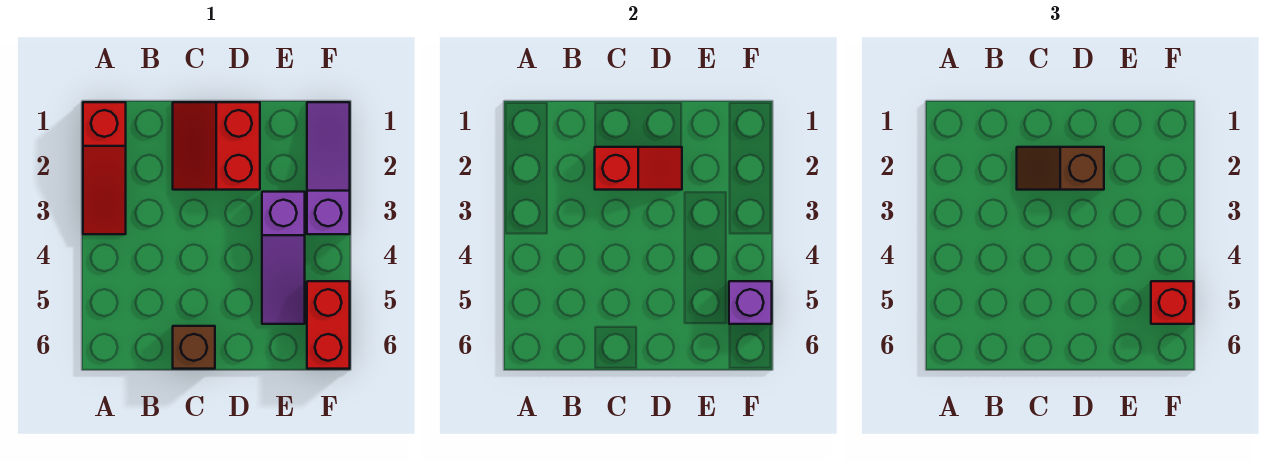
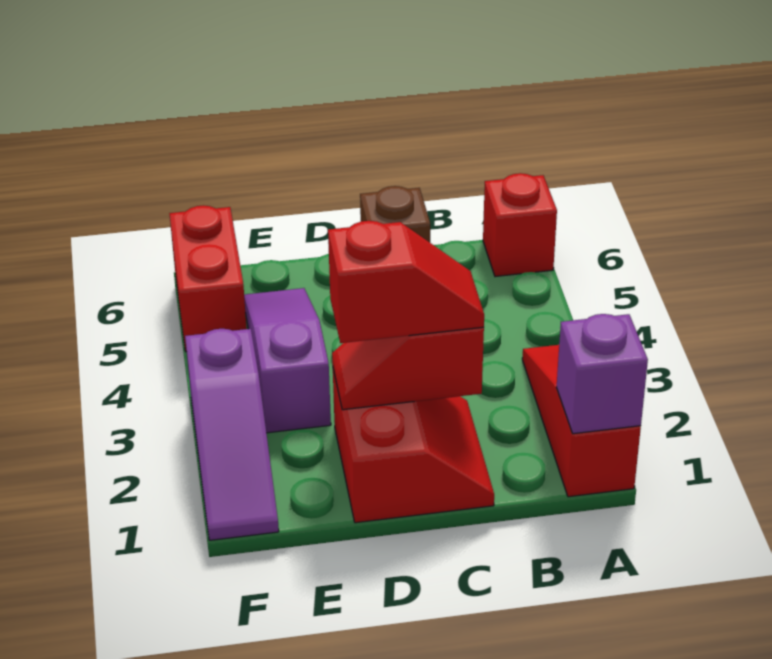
brown 1x2 slope [1017,147,1104,190] -> red 1x2 slope [328,221,484,343]
purple 1x1 brick [729,281,772,324] -> purple 1x1 brick moved to [556,314,648,434]
red 1x1 brick [1151,281,1194,324] -> red 1x1 brick moved to [483,173,557,277]

